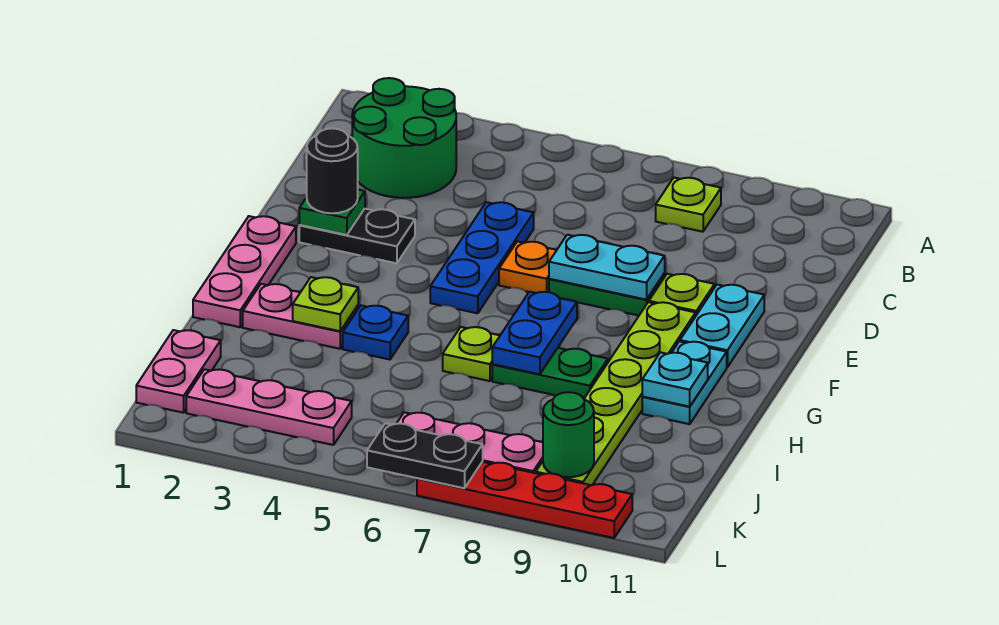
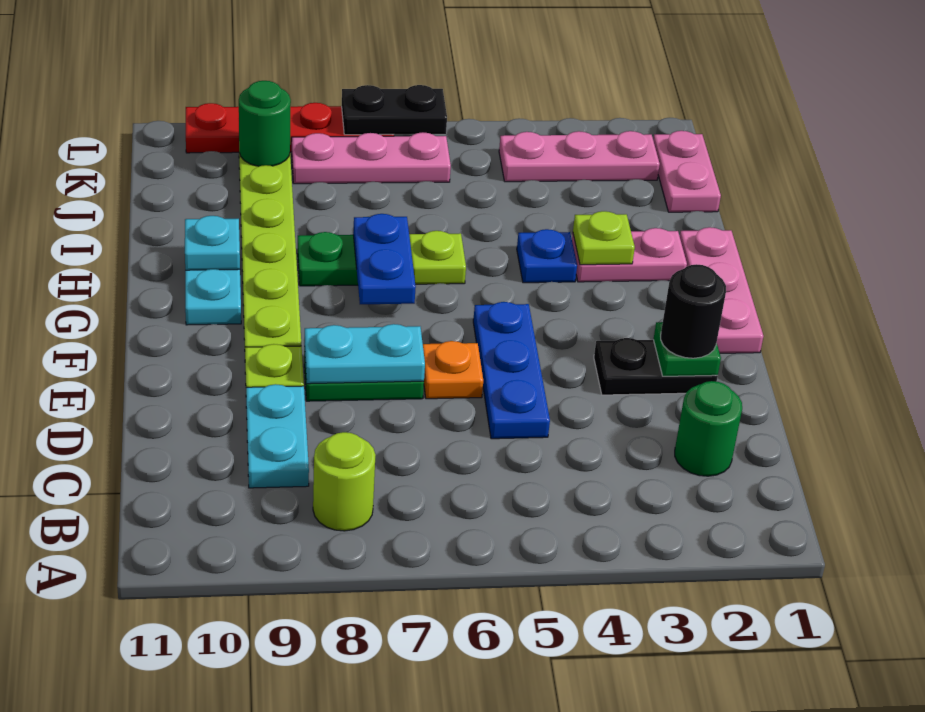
green 2x2 round brick [352,78,456,198] -> green 1x1 round brick [675,381,742,476]
lime 1x1 plate [656,178,721,232] -> lime 1x1 round brick [313,432,375,531]
cyan 1x2 plate [680,285,764,367] -> cyan 1x2 plate moved to [246,384,309,488]

